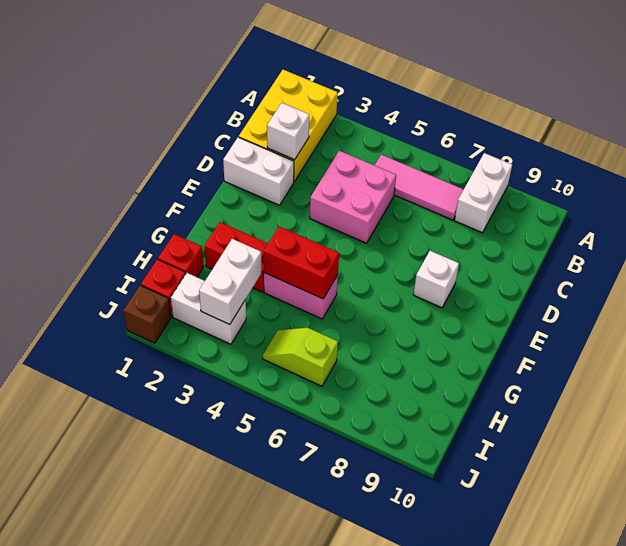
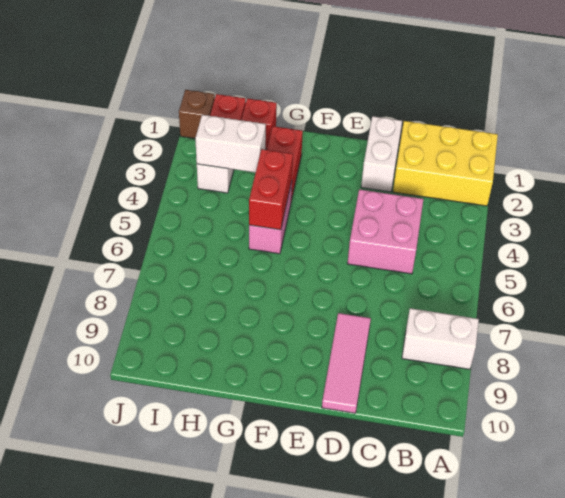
pink 1x3 tile [375,155,464,220] -> pink 1x3 tile moved to [322,313,371,413]
white 1x1 brick [267,103,309,160] -> none
white 1x1 brick [413,251,459,308] -> none
lime 1x2 slope [262,328,338,386] -> none

